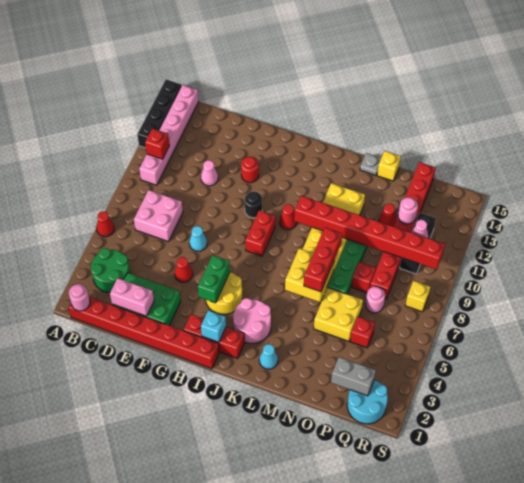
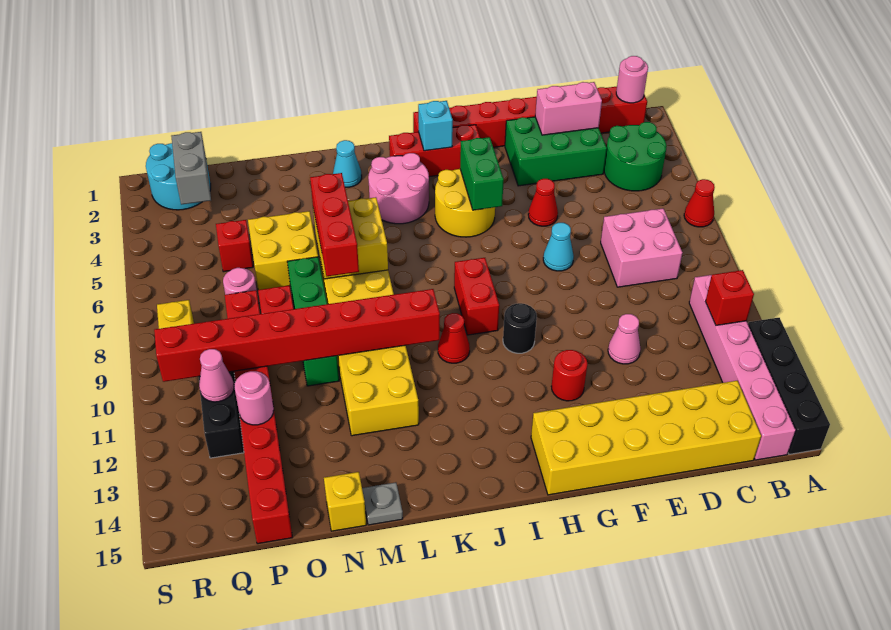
none -> yellow 2x6 brick [531,381,761,495]
red 1x1 cone [379,203,396,226] -> none
grey 1x2 brick [331,357,376,396] -> grey 1x2 brick turned to [171,132,211,205]

